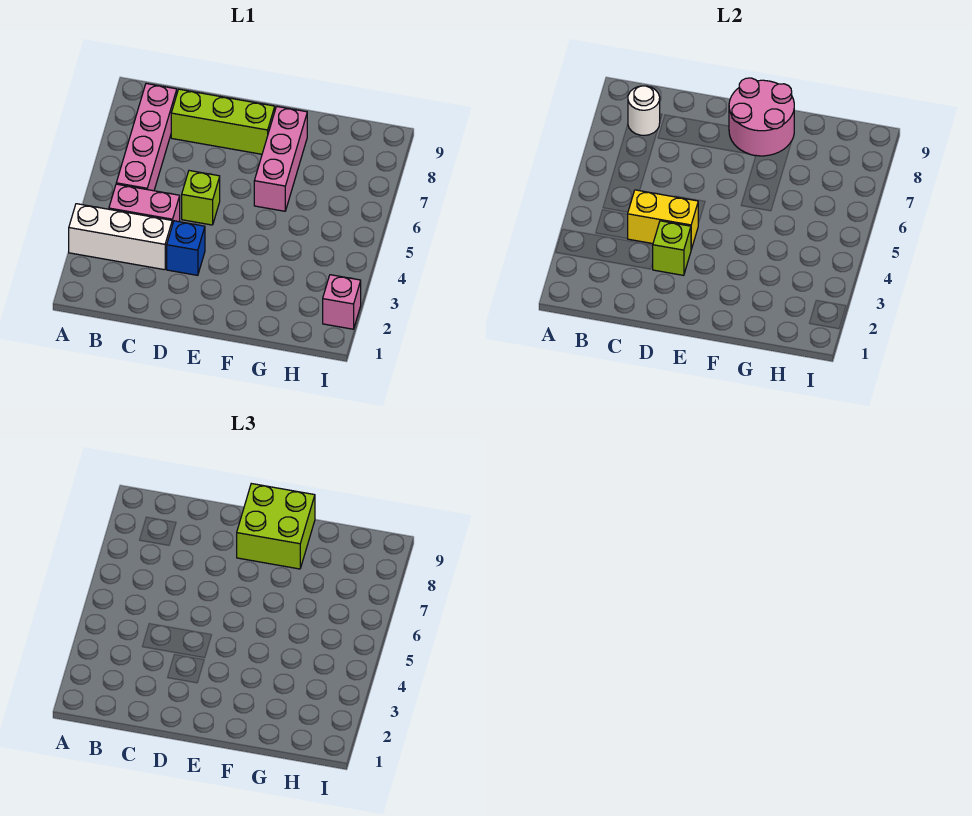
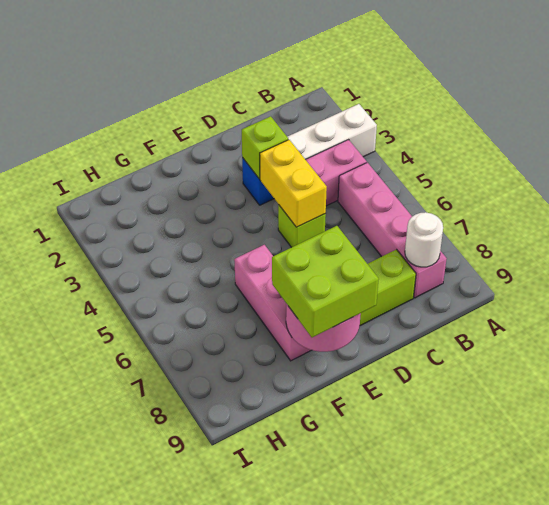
yellow 1x2 brick [627,190,698,249] -> yellow 1x2 brick turned to [260,140,327,227]
pink 1x1 brick [323,275,361,329] -> none

